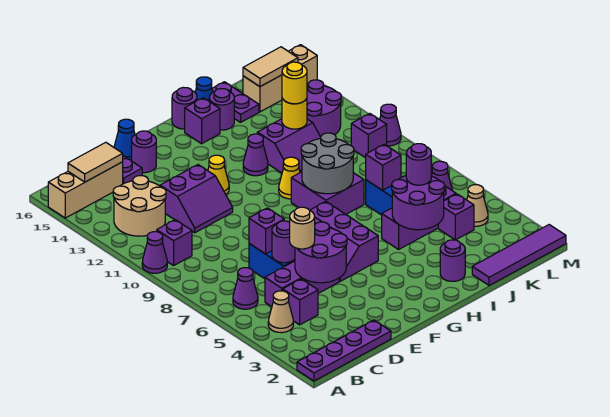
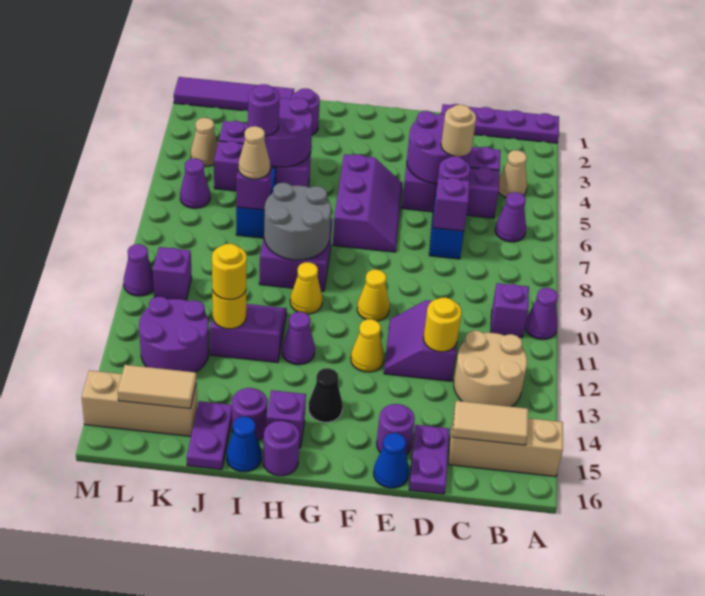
purple 2x2 slope [160,165,233,233] -> purple 2x2 slope turned to [384,300,457,381]
none -> yellow 1x1 round brick [424,297,462,352]
none -> yellow 1x1 cone [357,269,389,321]
none -> black 1x1 cone [308,368,343,422]
none -> tan 1x1 cone [239,126,270,179]

